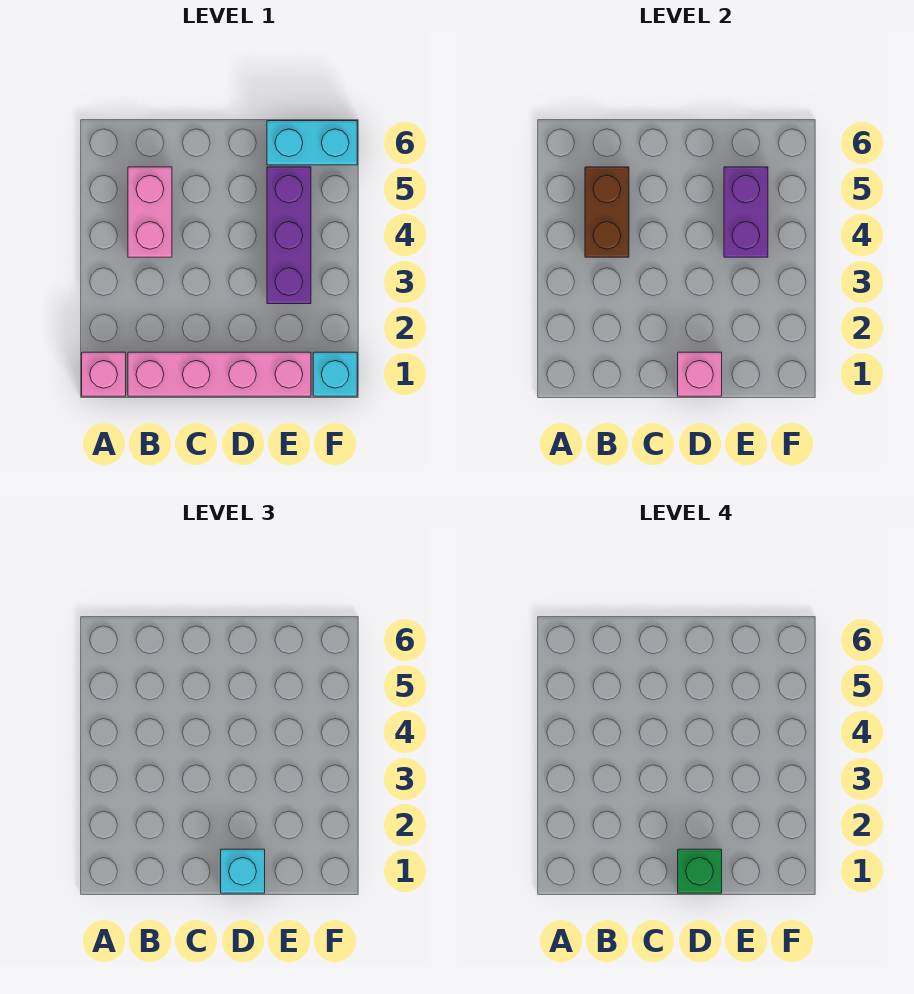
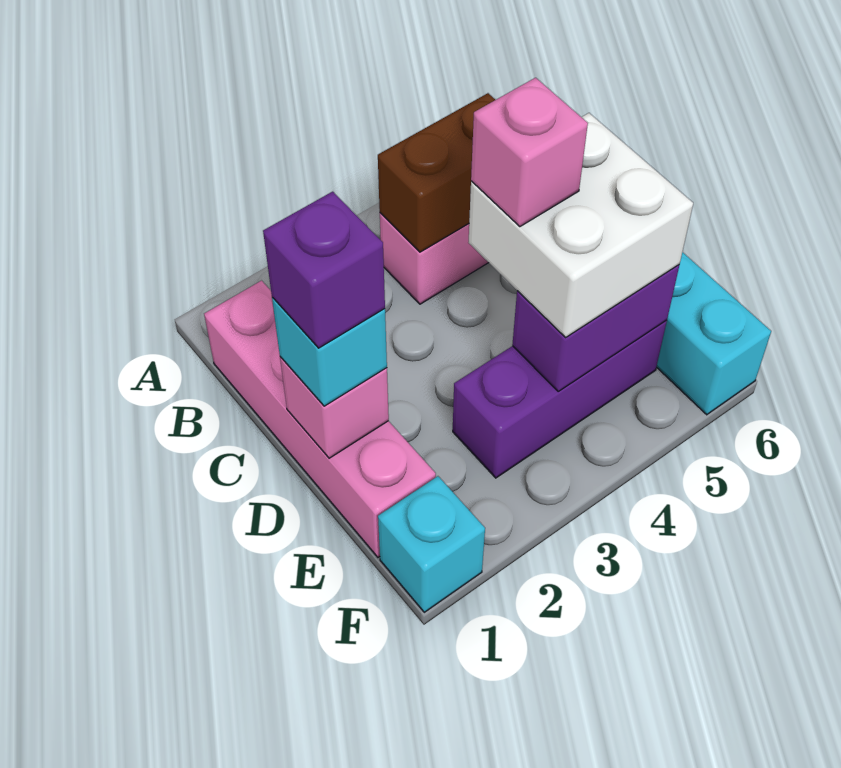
pink 1x1 brick [82,352,126,396] -> pink 1x1 brick moved to [471,78,588,227]
green 1x1 brick [678,849,722,893] -> purple 1x1 brick [263,192,385,348]
none -> white 2x2 brick [468,113,693,337]

